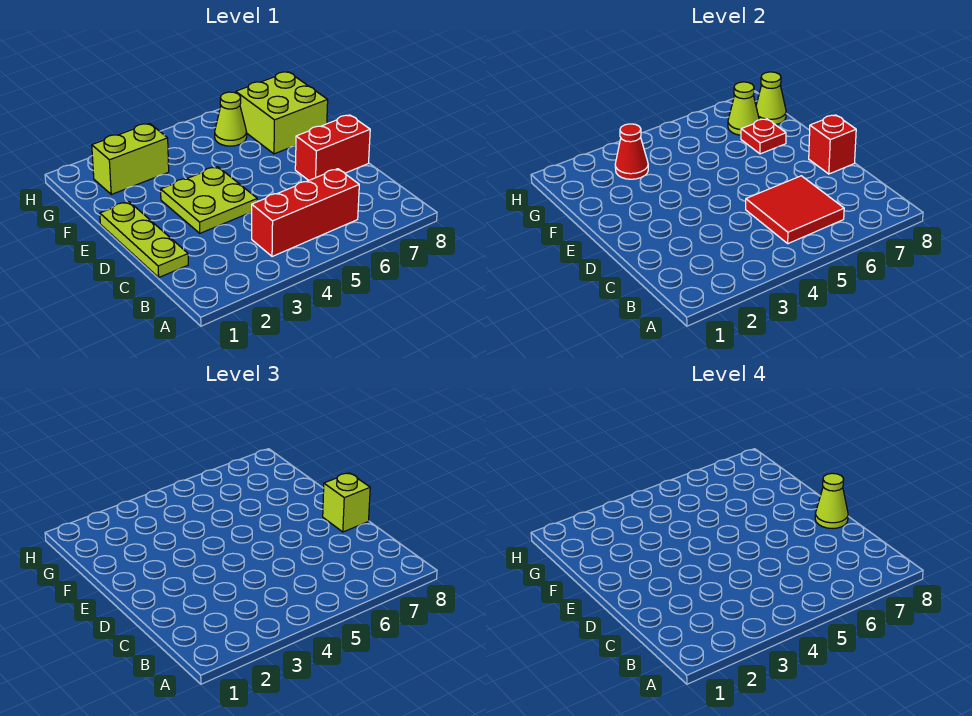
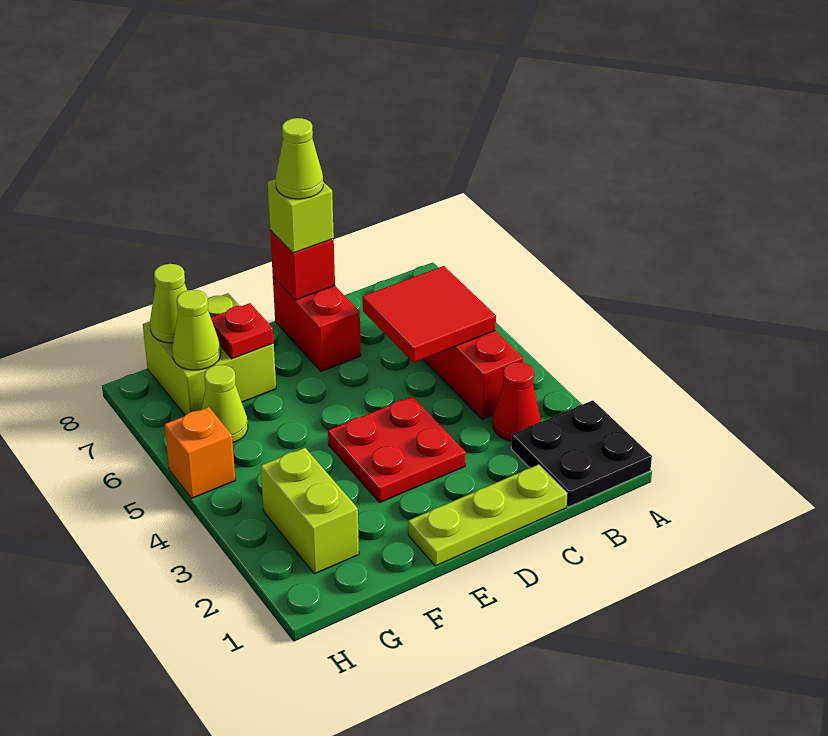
none -> black 2x2 plate [511,400,652,507]
lime 2x2 plate [161,167,257,233] -> red 2x2 plate [328,396,466,503]
red 1x1 cone [615,124,648,179] -> red 1x1 cone moved to [493,362,541,441]
none -> orange 1x1 brick [165,407,235,498]

